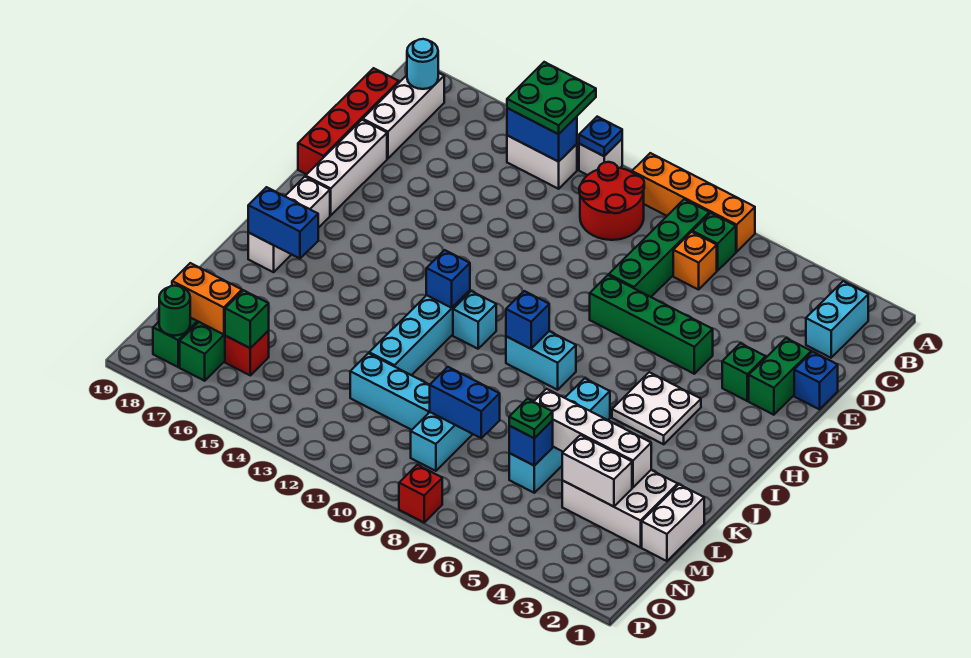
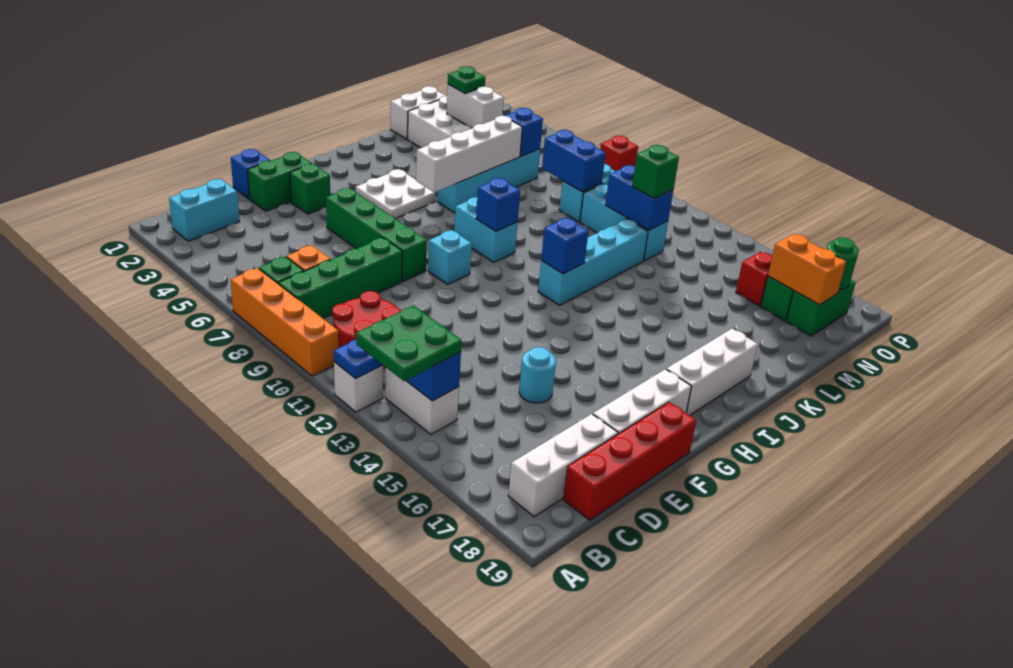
cyan 1x1 round brick [407,39,438,89] -> cyan 1x1 round brick moved to [519,347,556,403]
cyan 1x1 brick [453,291,496,349] -> cyan 1x1 brick moved to [428,230,472,284]
blue 1x2 brick [248,187,318,258] -> blue 1x2 brick moved to [605,165,673,230]
white 1x4 brick [534,389,651,487] -> white 1x4 brick turned to [416,116,522,192]
green 1x1 plate [509,399,553,438] -> green 1x1 plate moved to [448,66,485,93]
green 1x1 brick [225,290,269,348] -> green 1x1 brick moved to [632,145,679,199]

